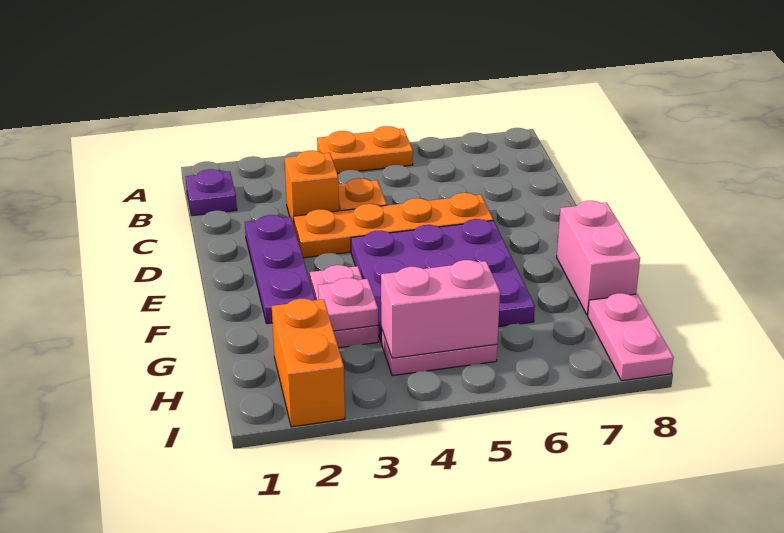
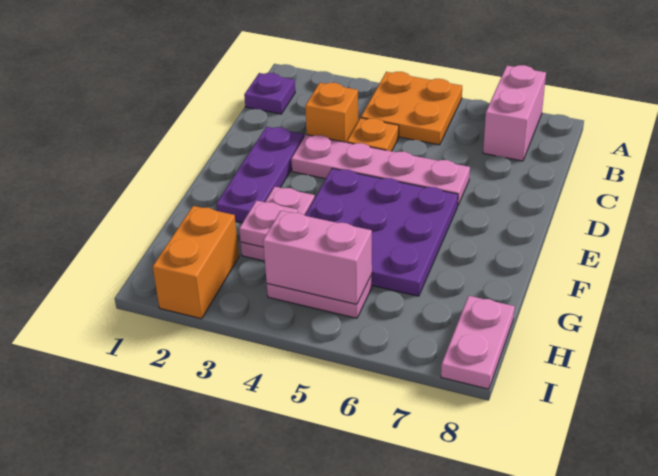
orange 1x2 plate [317,126,413,174] -> orange 2x2 plate [361,72,462,145]
orange 1x4 plate [294,193,493,258] -> pink 1x4 plate [291,134,470,205]
pink 1x2 brick [557,201,640,315] -> pink 1x2 brick moved to [483,65,546,161]

